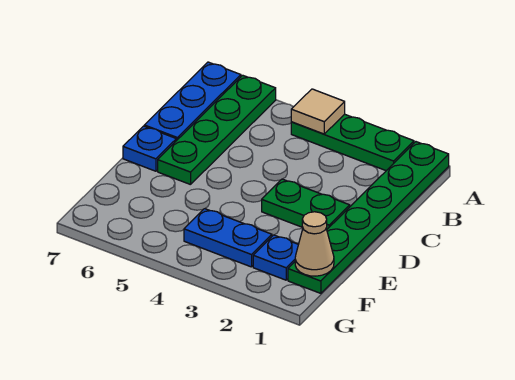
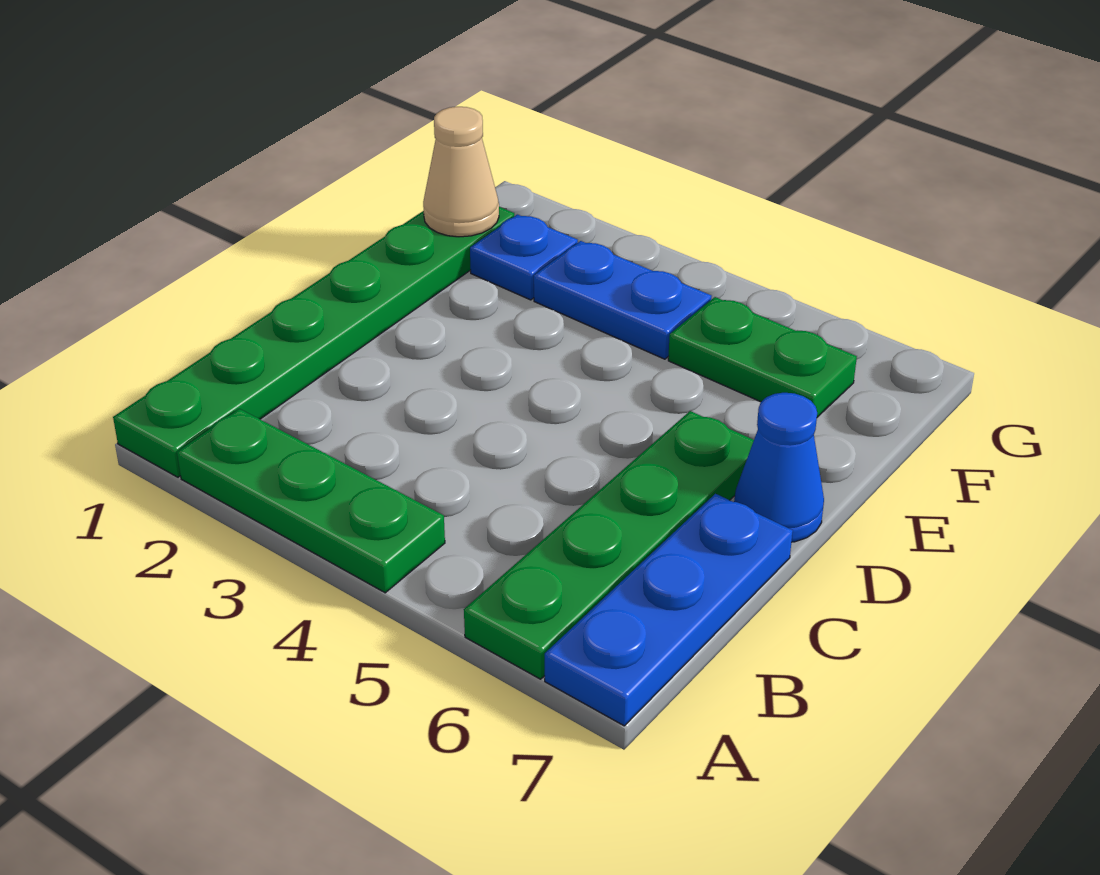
tan 1x1 tile [291,89,345,134] -> none
green 1x2 plate [262,179,350,229] -> green 1x2 plate moved to [668,297,857,417]
blue 1x1 plate [123,126,176,171] -> blue 1x1 cone [734,393,824,542]

